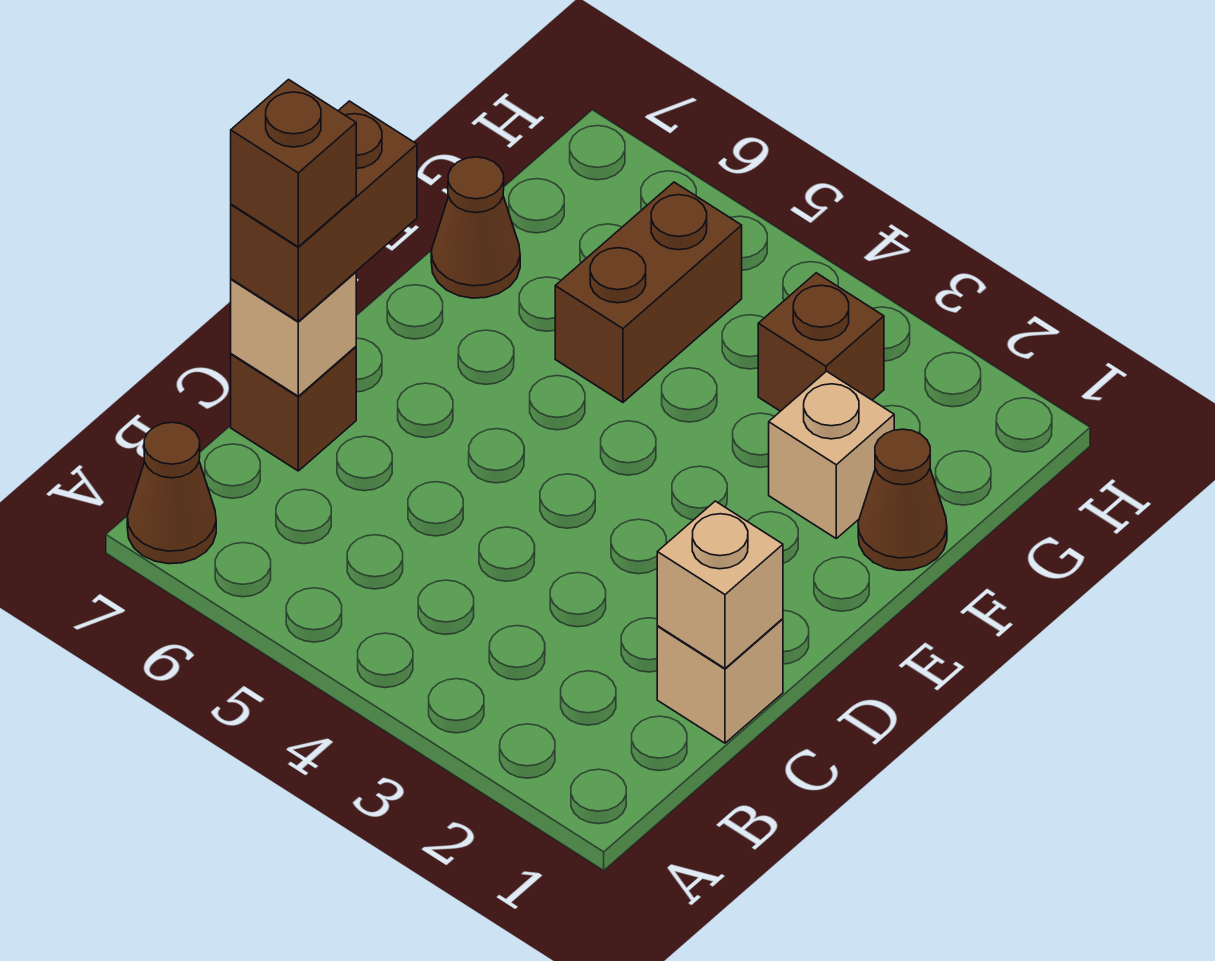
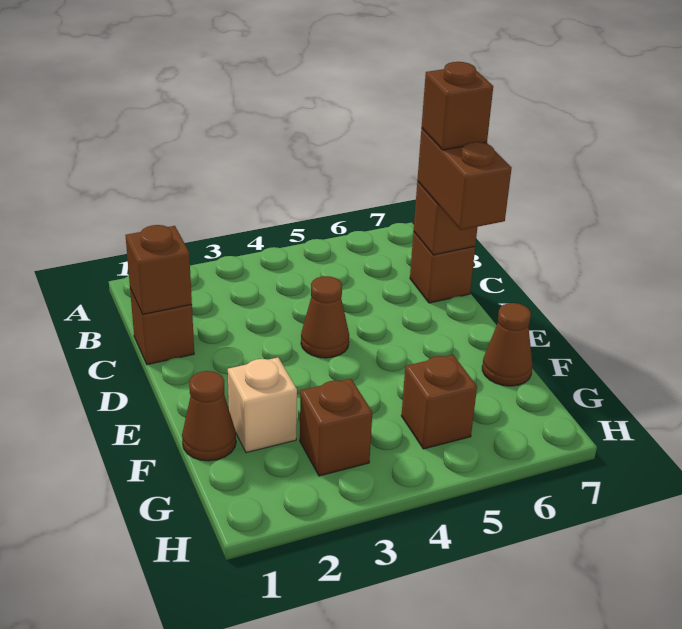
brown 1x1 cone [127,422,216,564] -> brown 1x1 cone moved to [301,276,349,358]
tan 1x1 brick [657,619,783,743] -> brown 1x1 brick [130,289,194,365]
tan 1x1 brick [657,501,783,668] -> brown 1x1 brick [126,225,192,314]
tan 1x1 brick [231,272,356,396] -> brown 1x1 brick [414,182,477,255]
brown 1x2 brick [555,182,742,402] -> brown 1x1 brick [401,355,477,449]

